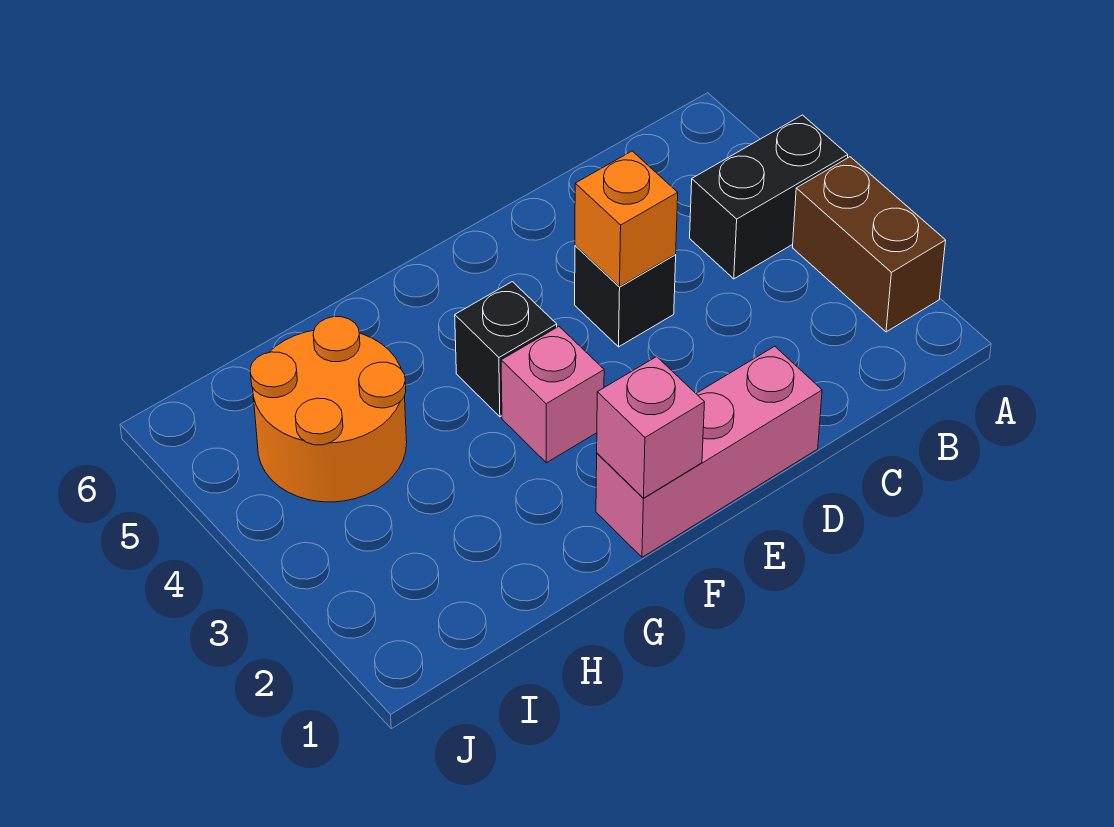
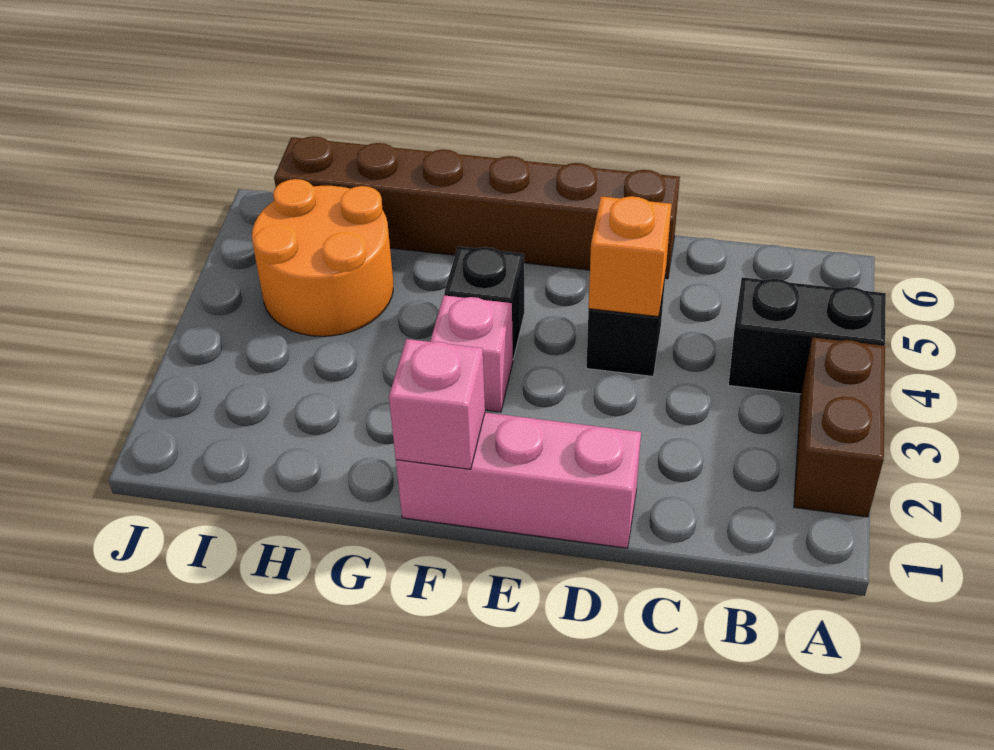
none -> brown 1x6 brick [274,136,680,279]

